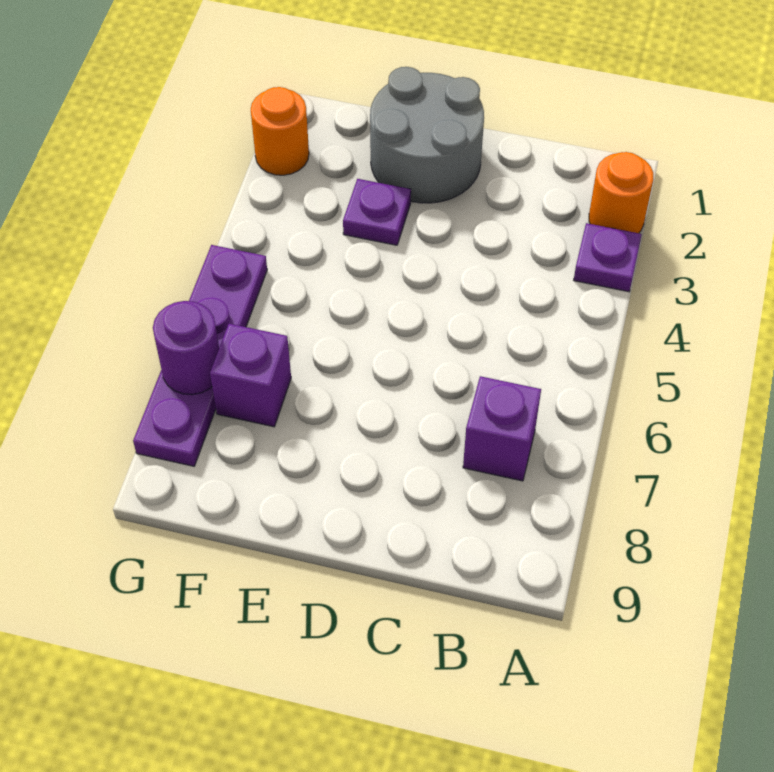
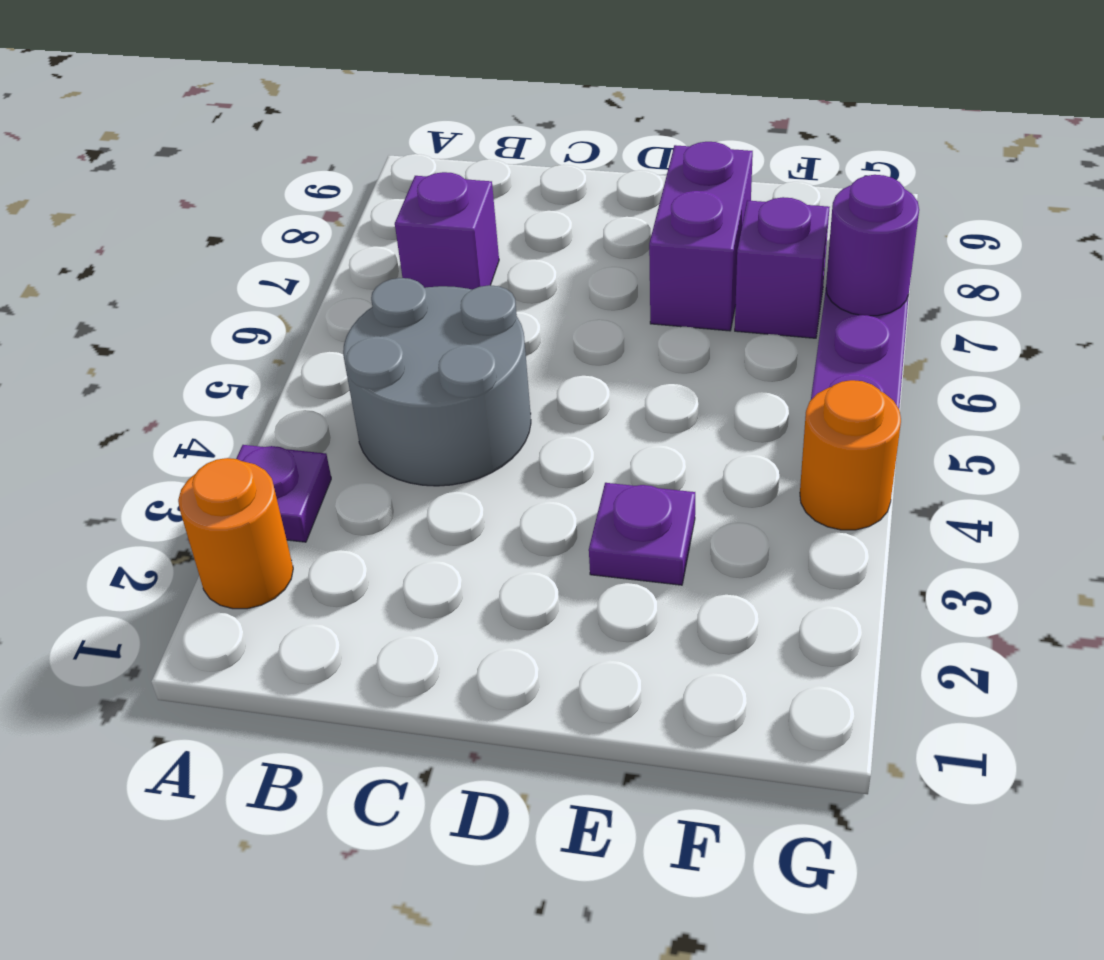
grey 2x2 round brick [370,67,484,203] -> grey 2x2 round brick moved to [343,278,531,486]
none -> purple 1x2 brick [649,142,753,331]
orange 1x1 round brick [251,87,309,175] -> orange 1x1 round brick moved to [800,380,901,530]

